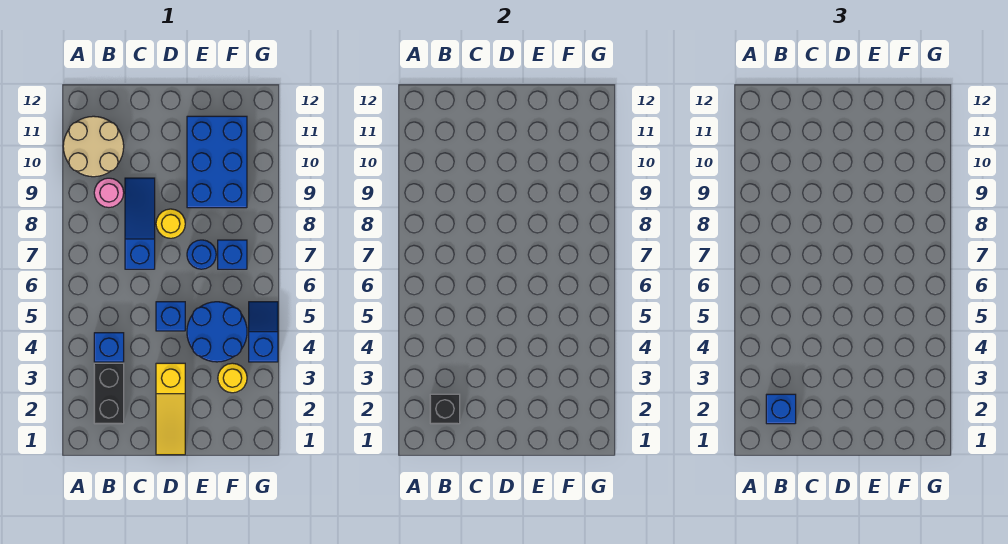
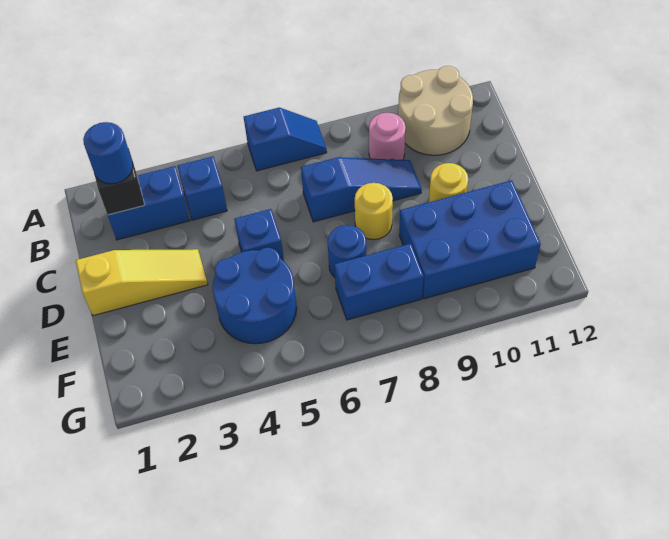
black 1x2 brick [94,363,124,424] -> blue 1x2 brick [108,166,190,240]
blue 1x1 brick [766,394,796,424] -> blue 1x1 round brick [83,122,133,184]
yellow 1x3 slope [156,363,185,455] -> yellow 1x3 slope turned to [76,249,208,316]
yellow 1x1 round brick [218,363,247,393] -> yellow 1x1 round brick moved to [429,163,468,202]
blue 1x1 brick [218,240,247,269] -> blue 1x2 brick [334,244,424,320]
blue 1x2 slope [249,302,278,362] -> blue 1x2 slope moved to [244,108,327,171]

